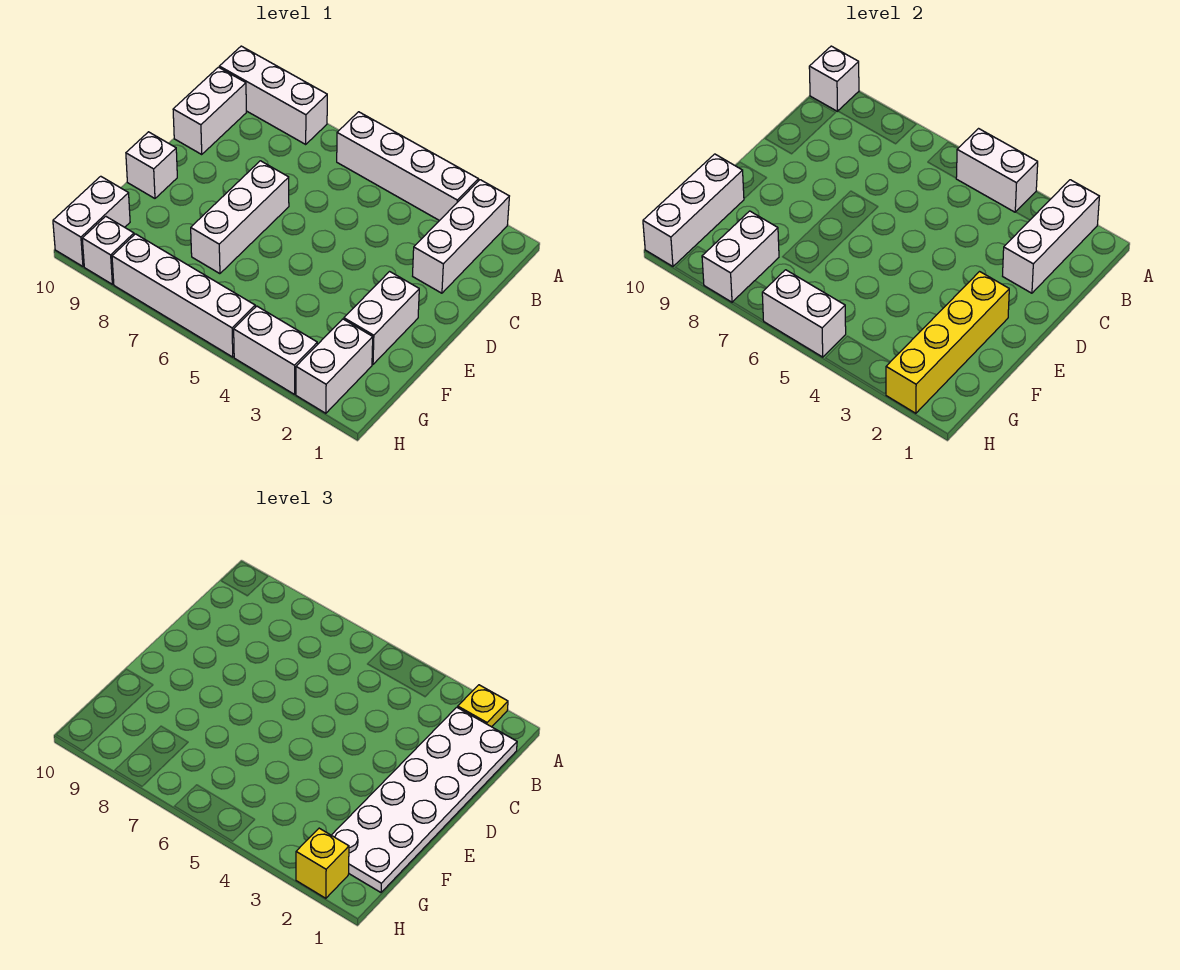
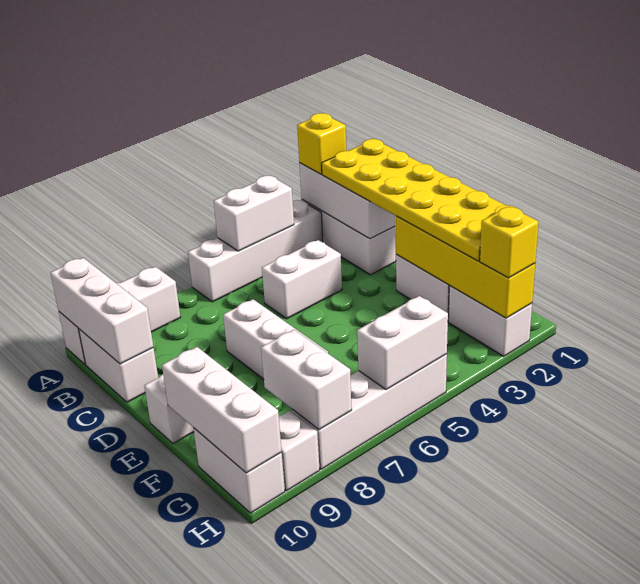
yellow 1x1 plate [458,685,508,727] -> yellow 1x1 brick [297,113,346,174]
white 1x1 brick [809,46,859,111] -> white 1x3 brick [50,258,153,364]
white 2x6 plate [332,707,517,892] -> yellow 2x6 plate [322,139,515,261]
white 1x2 brick [234,306,317,394] -> white 1x2 brick moved to [262,240,342,319]

